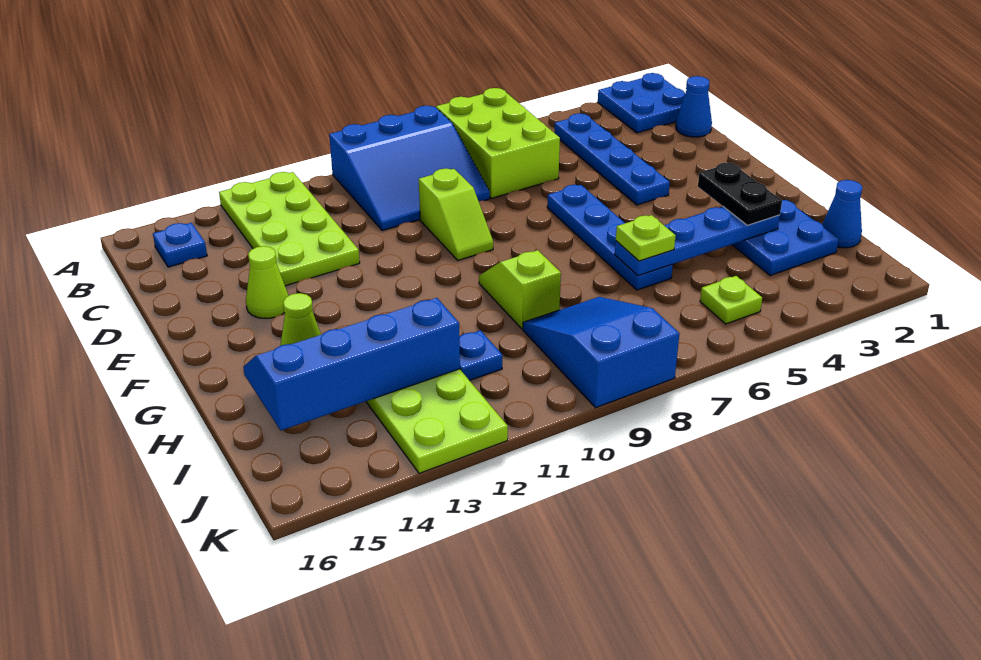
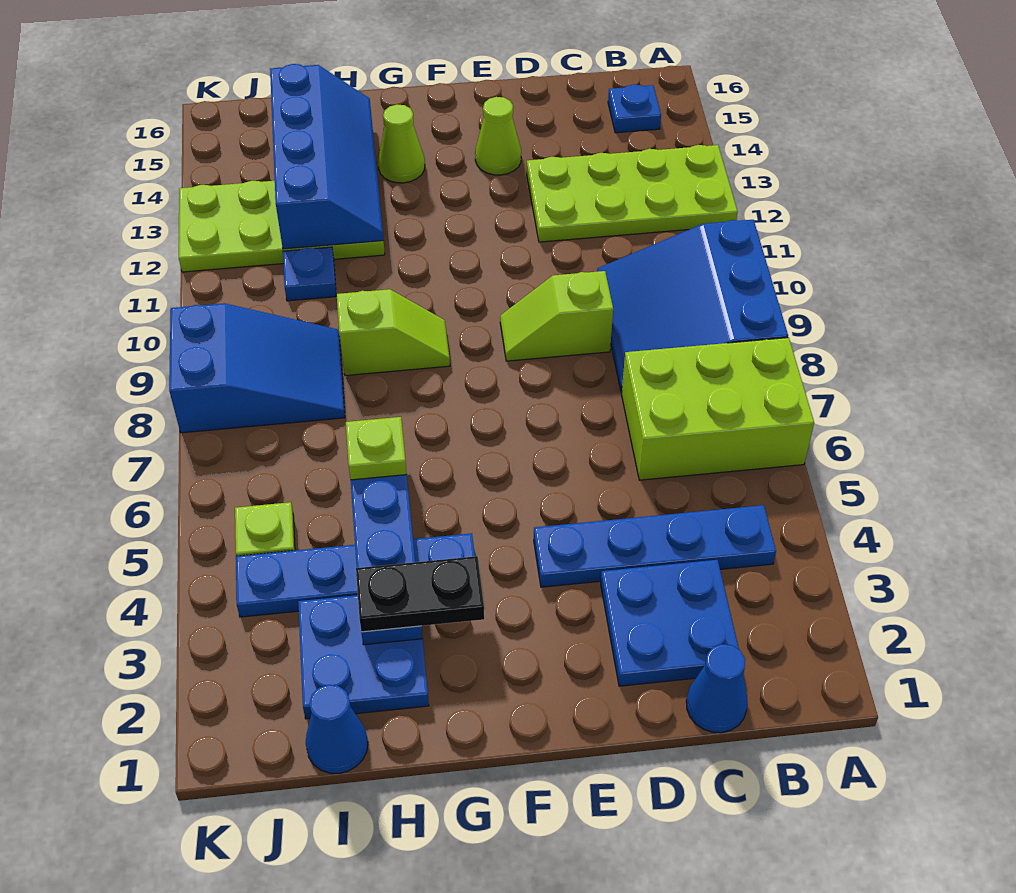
blue 2x2 plate [598,73,685,133] -> blue 2x2 plate moved to [601,560,739,686]
blue 1x4 plate [547,185,673,290] -> blue 1x4 plate moved to [236,533,475,617]

